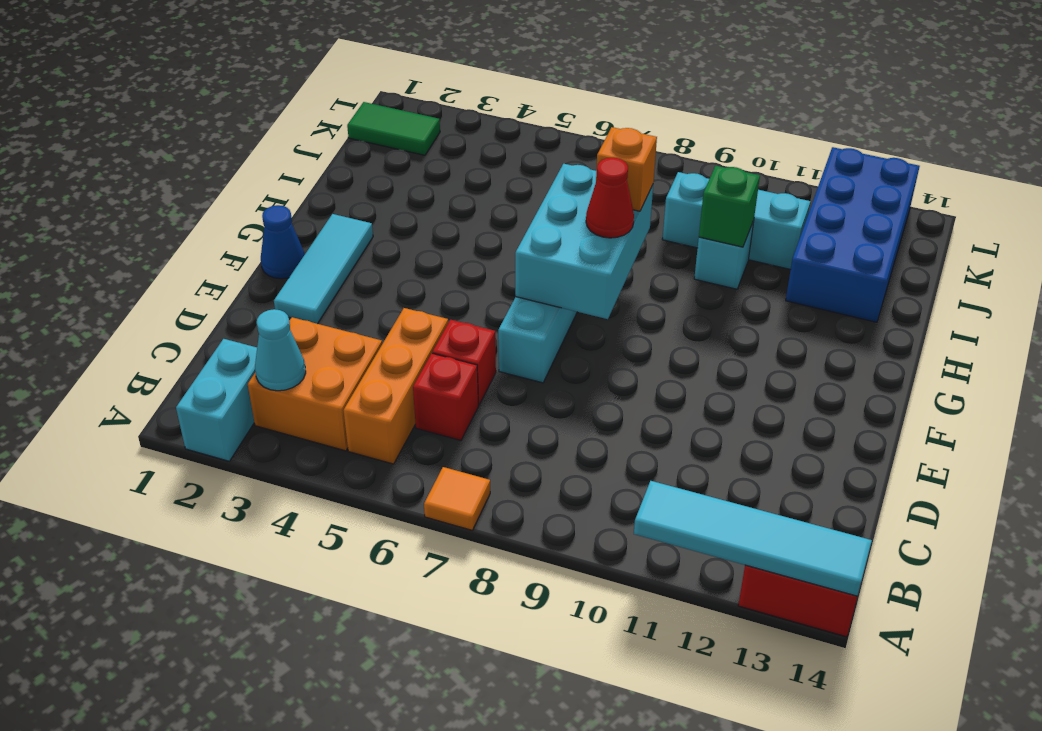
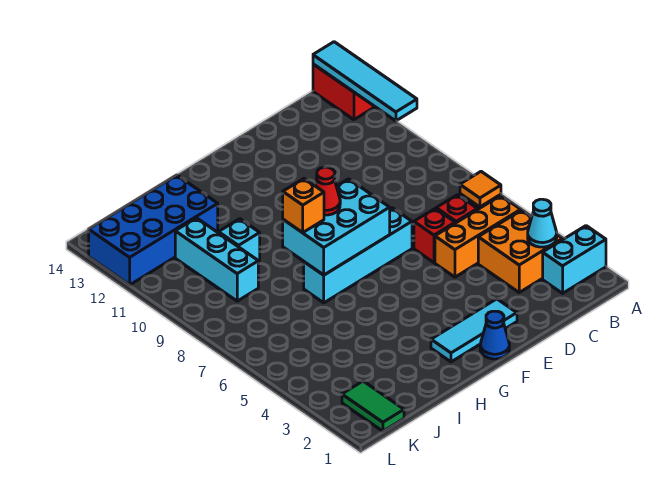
green 1x1 brick [699,166,760,247] -> none

